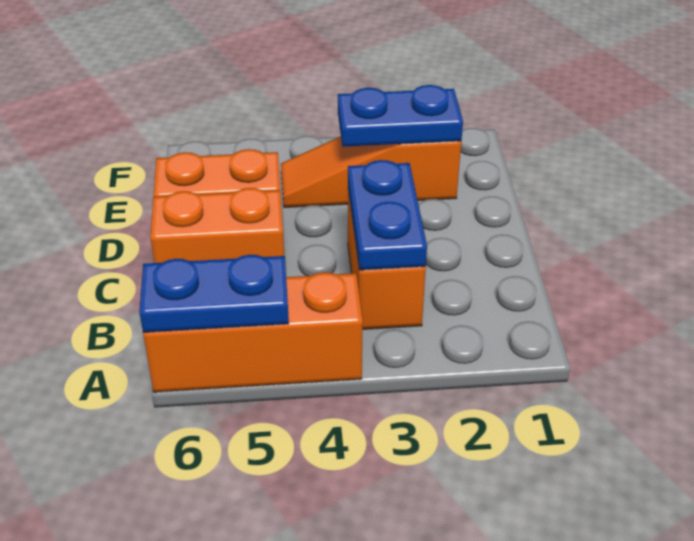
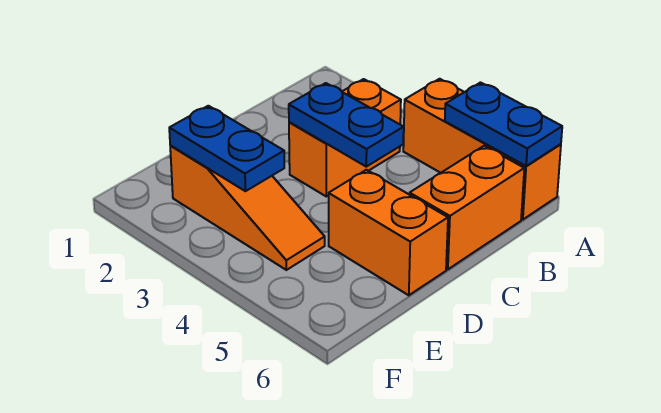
blue 1x2 plate [348,160,427,270] -> blue 1x2 plate turned to [289,83,404,167]
orange 1x2 brick [150,188,284,263] -> orange 1x2 brick turned to [410,146,524,269]

